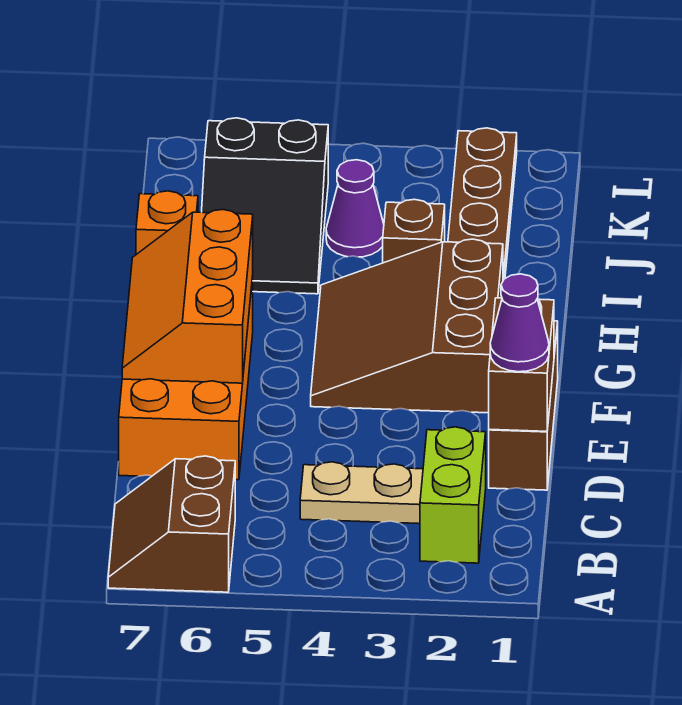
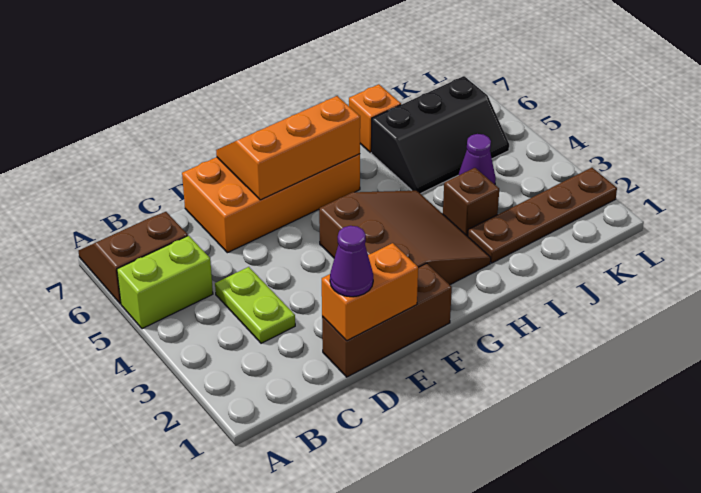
lime 1x2 brick [420,427,486,563] -> lime 1x2 brick moved to [117,236,213,329]
tan 1x2 plate [300,462,423,524] -> lime 1x2 plate [215,267,295,343]
brown 1x2 brick [489,298,554,431] -> orange 1x2 brick [322,243,418,341]
brown 3x3 slope [311,239,503,413] -> brown 3x3 slope turned to [319,191,491,285]
black 2x3 slope [202,118,328,294] -> black 2x3 slope turned to [371,76,509,194]

